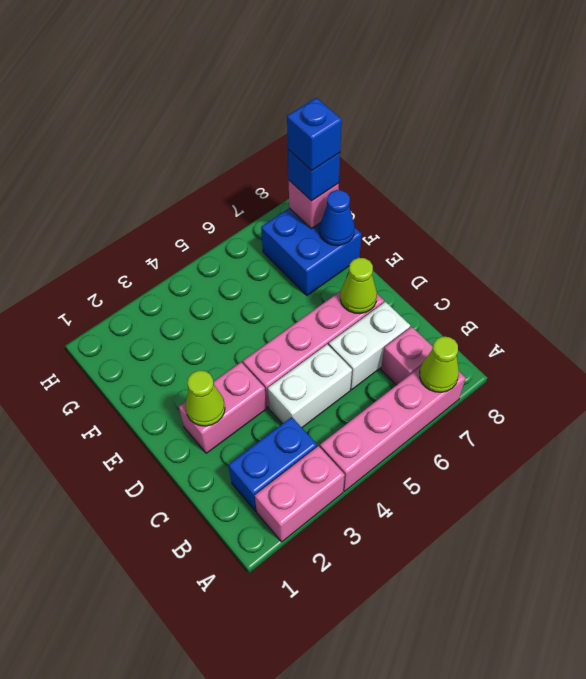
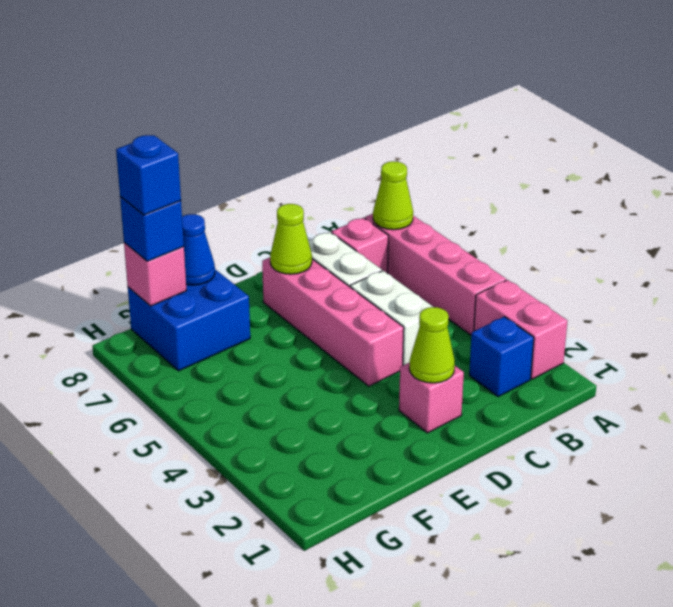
blue 1x2 brick [228,417,317,511] -> blue 1x1 brick [469,317,534,397]
pink 1x2 brick [179,362,267,453] -> pink 1x1 brick [399,362,464,433]

